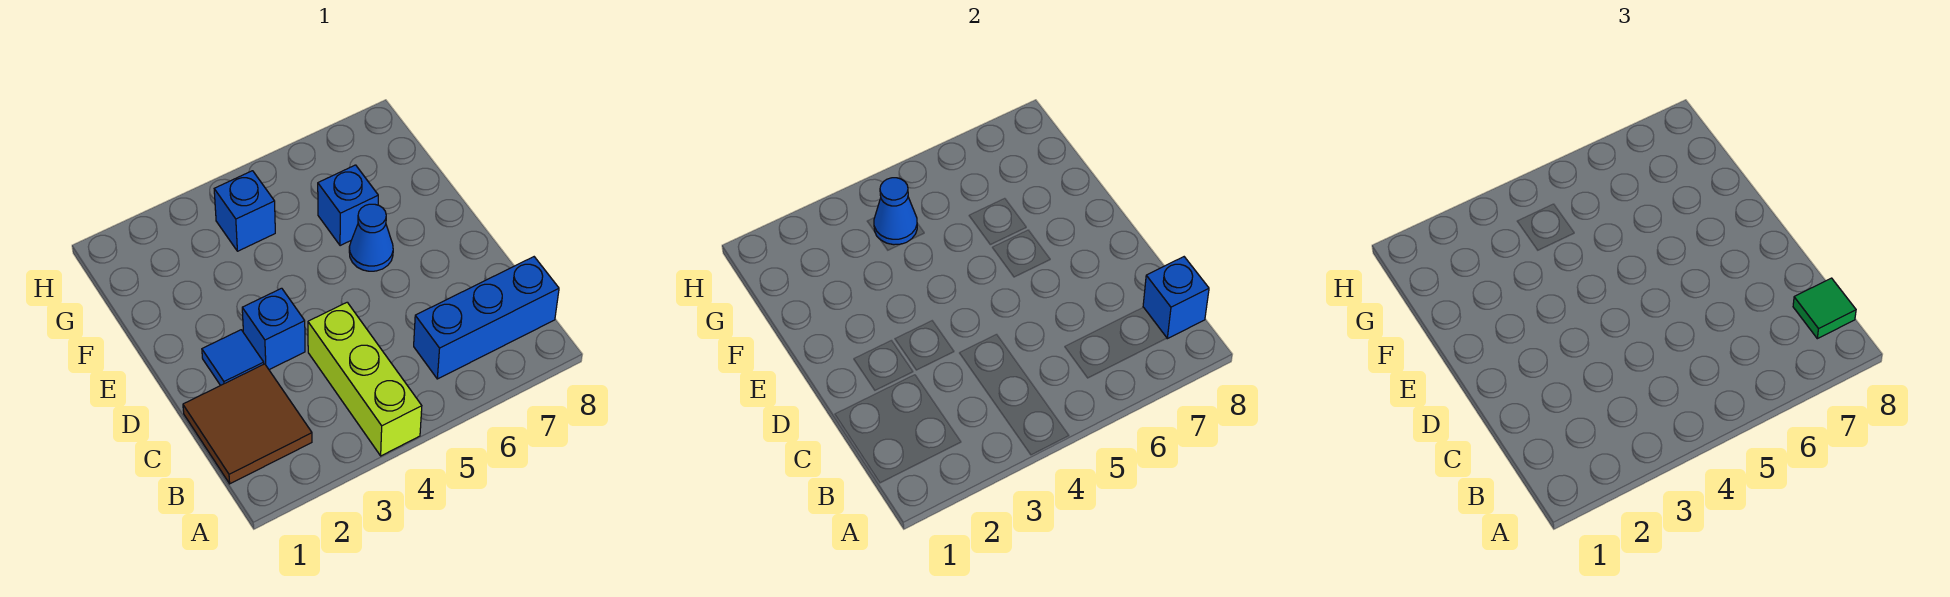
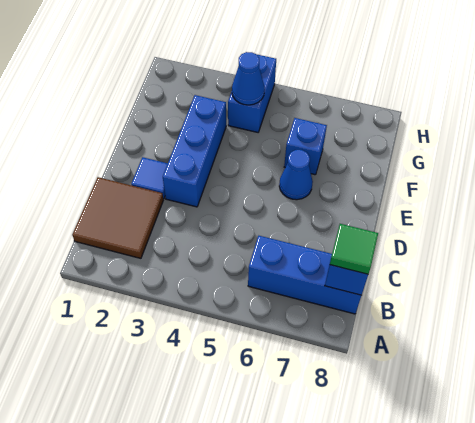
lime 1x3 brick [308,302,422,456] -> none
blue 1x1 brick [242,288,305,370] -> blue 1x3 brick [163,95,226,207]
blue 1x1 brick [214,171,275,251] -> blue 1x2 brick [228,55,276,132]

